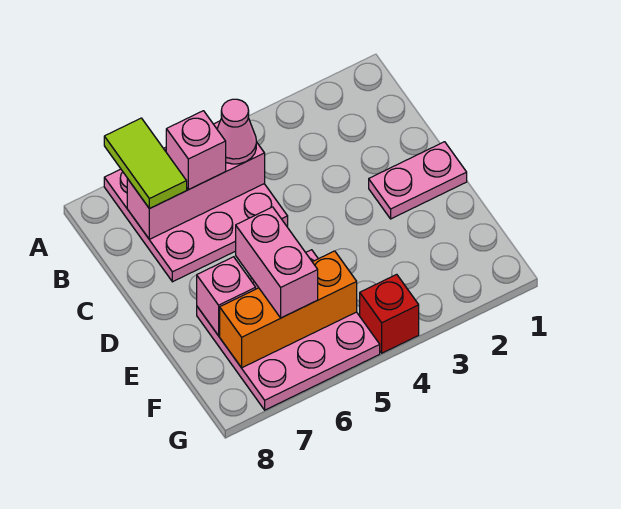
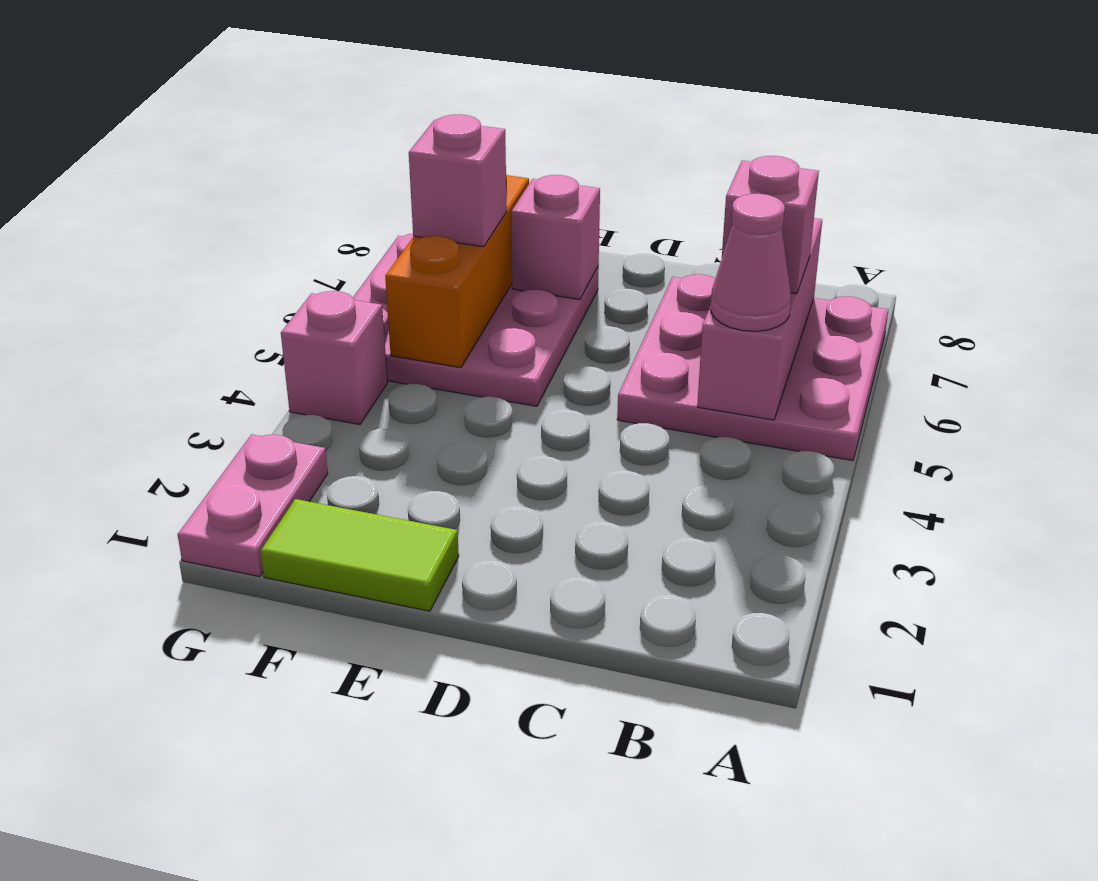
lime 1x2 tile [104,118,187,209] -> lime 1x2 tile moved to [261,499,459,611]
pink 1x2 plate [369,142,467,219] -> pink 1x2 plate moved to [178,434,328,577]
pink 1x2 brick [236,207,318,318] -> pink 1x1 brick [409,114,507,247]
red 1x1 brick [360,274,419,353] -> pink 1x1 brick [281,291,387,425]

